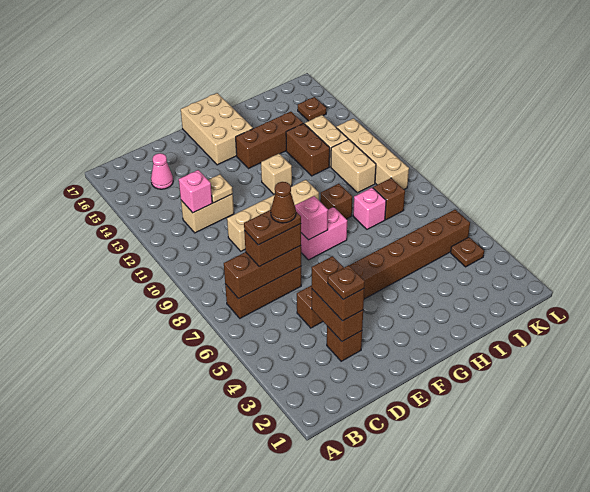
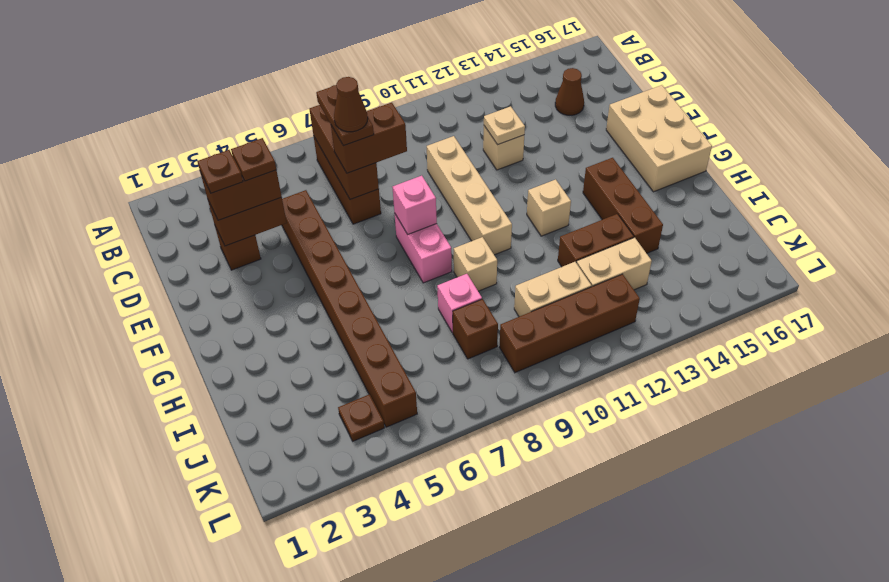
brown 1x2 brick [244,224,301,267] -> brown 1x2 brick turned to [331,103,407,173]
tan 1x2 brick [181,194,234,233] -> tan 1x1 brick [483,126,524,170]
pink 1x1 brick [179,170,212,213] -> none
pink 1x1 cone [151,153,173,189] -> brown 1x1 cone [555,68,584,115]
tan 2x3 brick [181,93,253,165] -> tan 2x3 brick turned to [606,85,712,192]
brown 1x1 brick [320,184,352,219] -> tan 1x1 brick [454,237,497,291]
tan 1x4 brick [336,118,409,189] -> brown 1x4 brick [499,274,640,373]
brown 1x1 plate [298,97,326,121] -> brown 1x1 plate moved to [231,138,276,181]

